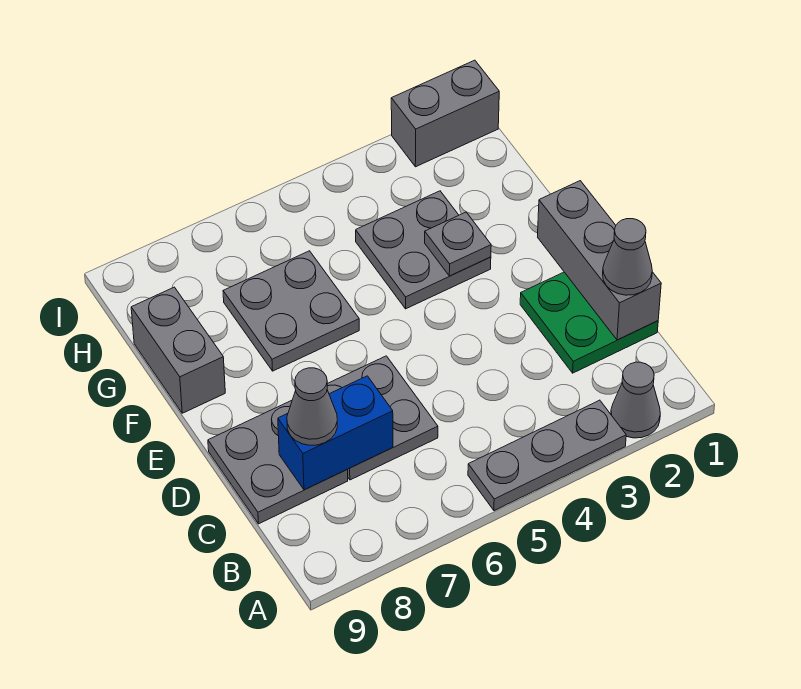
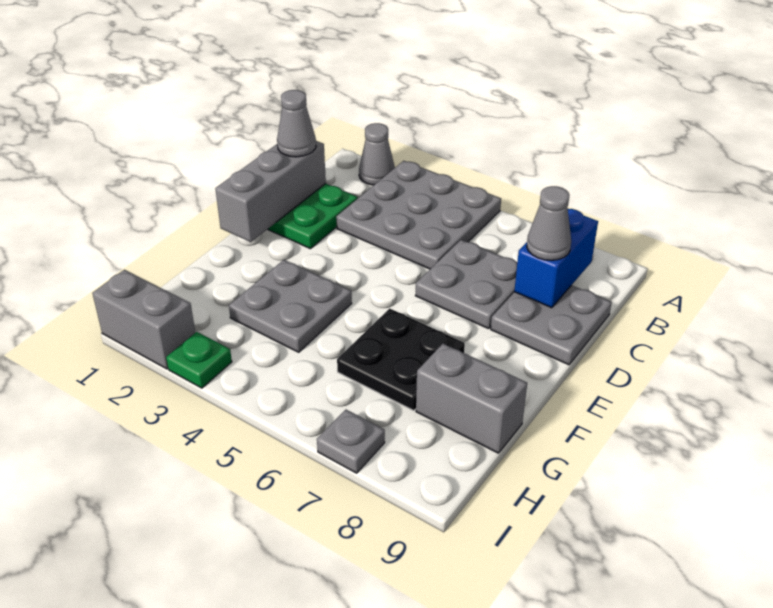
grey 1x3 plate [468,400,626,511] -> grey 3x3 plate [336,161,501,269]
blue 1x2 brick [278,376,393,490] -> blue 1x2 brick turned to [514,209,598,308]
grey 1x1 plate [425,212,491,276] -> grey 1x1 plate moved to [317,410,385,473]
grey 2x2 plate [223,251,359,371] -> black 2x2 plate [337,308,465,410]
grey 1x2 brick [131,287,225,413] -> grey 1x2 brick turned to [416,344,527,453]
none -> green 1x1 plate [166,332,232,388]

